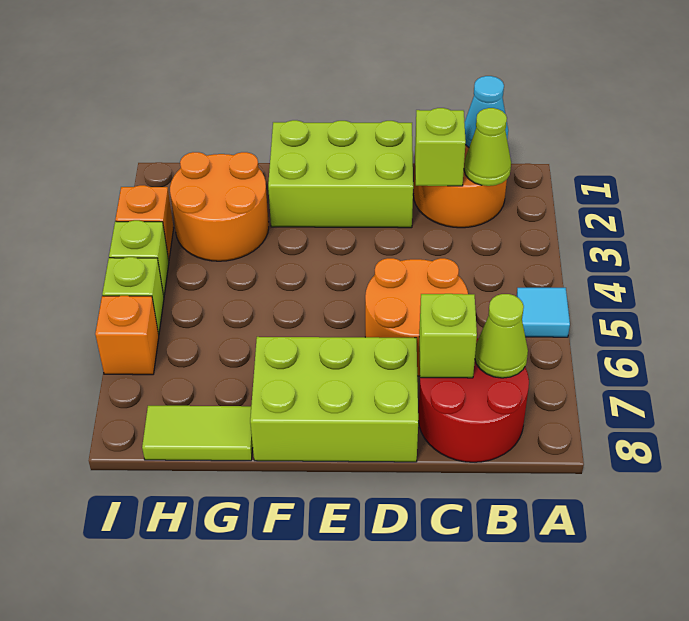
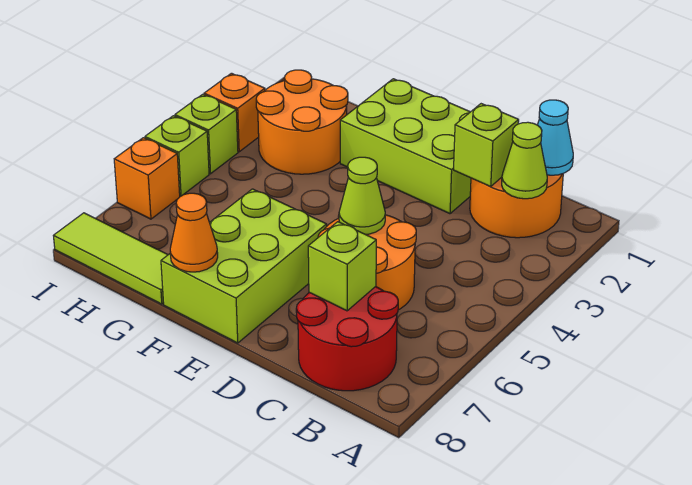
cyan 1x1 tile [516,288,570,337] -> none
lime 1x1 cone [475,294,528,378] -> lime 1x1 cone moved to [339,157,385,234]
lime 2x3 brick [250,337,418,462] -> lime 2x3 brick turned to [161,189,327,343]
none -> orange 1x1 cone [170,193,218,272]
lime 1x2 tile [142,406,253,461] -> lime 1x3 tile [53,213,168,304]

